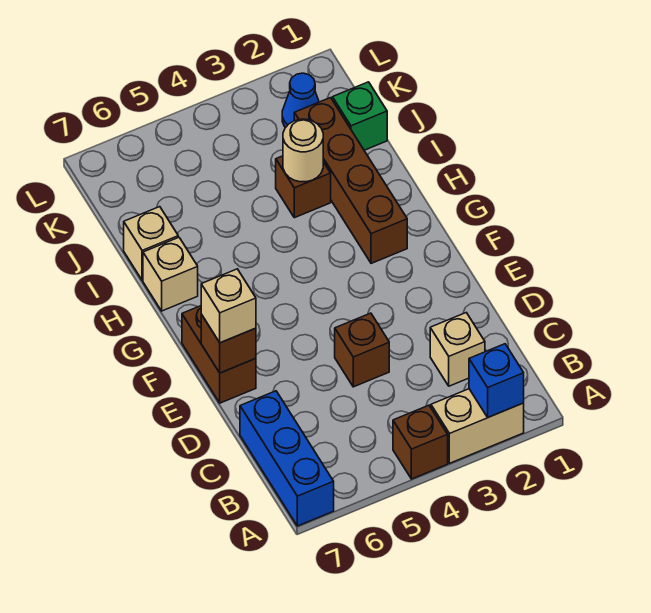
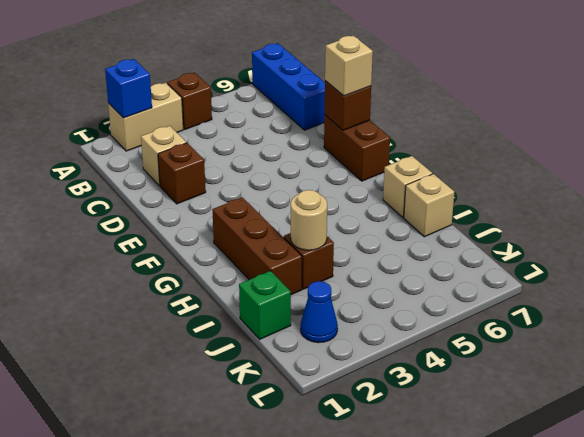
brown 1x1 brick [335,313,389,387] -> brown 1x1 brick moved to [158,143,206,204]
brown 1x4 brick [294,98,407,263] -> brown 1x3 brick [212,197,302,295]

